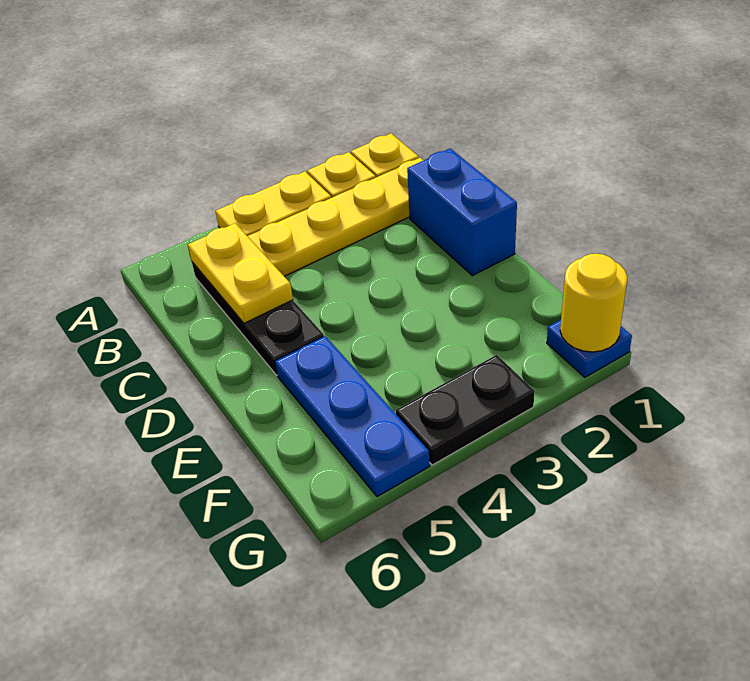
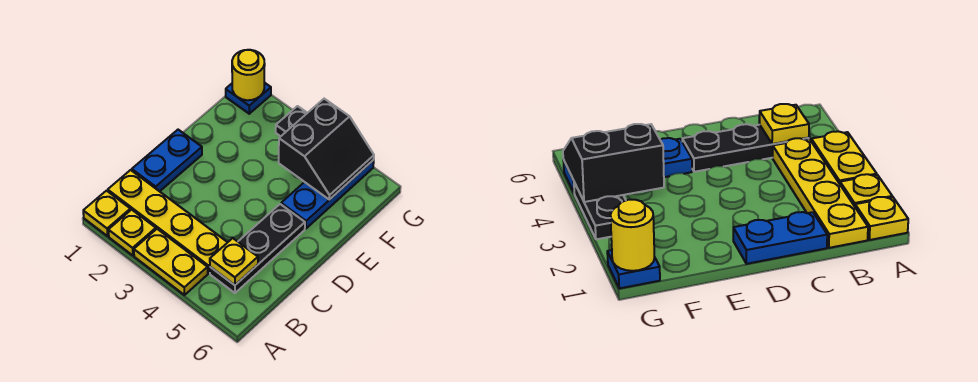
yellow 1x2 plate [188,223,293,323] -> yellow 1x1 plate [210,238,258,285]
blue 1x2 brick [407,149,517,276] -> blue 1x2 plate [132,130,202,191]
none -> black 2x2 slope [279,99,374,200]

